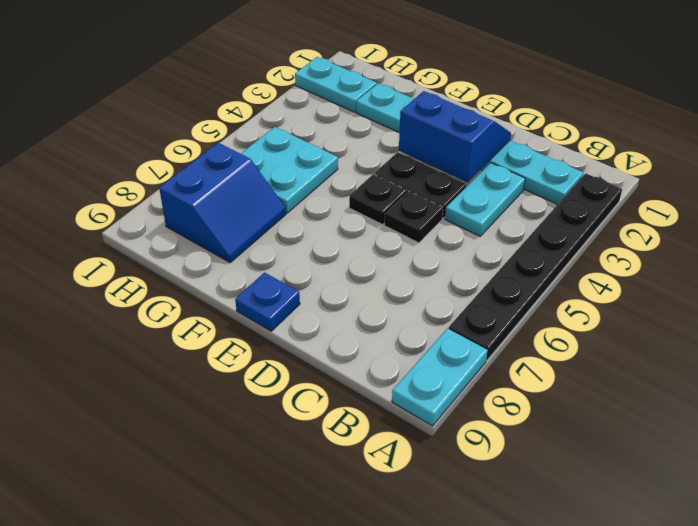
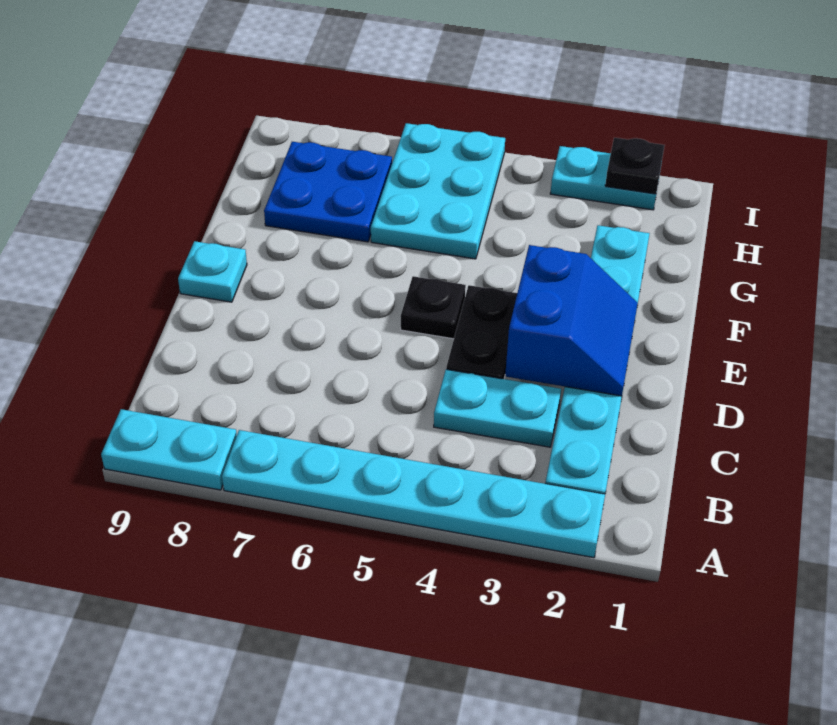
black 1x6 plate [449,173,622,360] -> cyan 1x6 plate [222,430,605,558]
black 1x1 plate [384,191,443,243] -> black 1x1 plate moved to [605,138,665,194]
blue 1x1 plate [235,273,300,331] -> cyan 1x1 plate [178,241,247,302]
cyan 2x2 plate [241,127,338,213] -> cyan 2x3 plate [371,123,505,259]
blue 2x2 slope [159,143,286,262] -> blue 2x2 plate [264,142,392,242]
cyan 1x2 plate [295,57,377,112] -> cyan 1x2 plate turned to [550,146,656,210]

